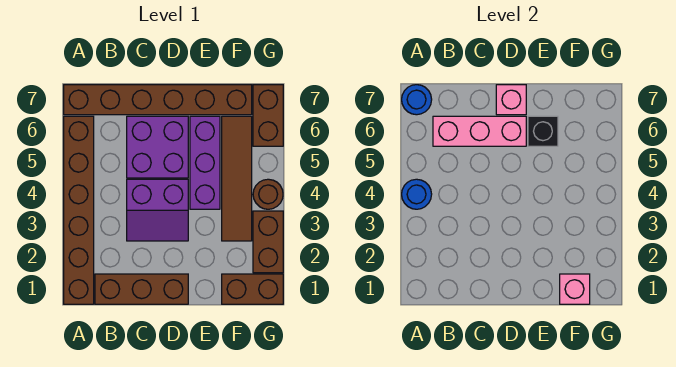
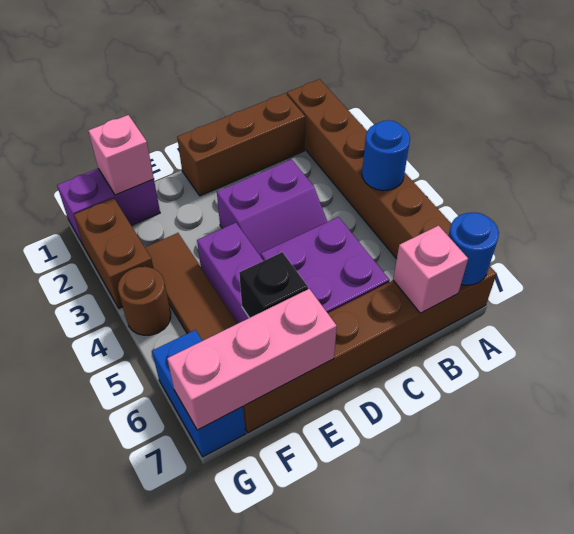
pink 1x3 brick [433,116,526,146] -> pink 1x3 brick moved to [167,289,337,430]
purple 2x2 slope [127,179,188,241] -> purple 2x2 slope turned to [217,159,327,256]
pink 1x1 brick [496,85,526,115] -> pink 1x1 brick moved to [393,226,468,313]
brown 1x2 brick [222,274,283,304] -> purple 1x2 brick [57,169,160,245]
brown 1x2 brick [253,85,283,146] -> blue 1x2 brick [152,330,246,457]

